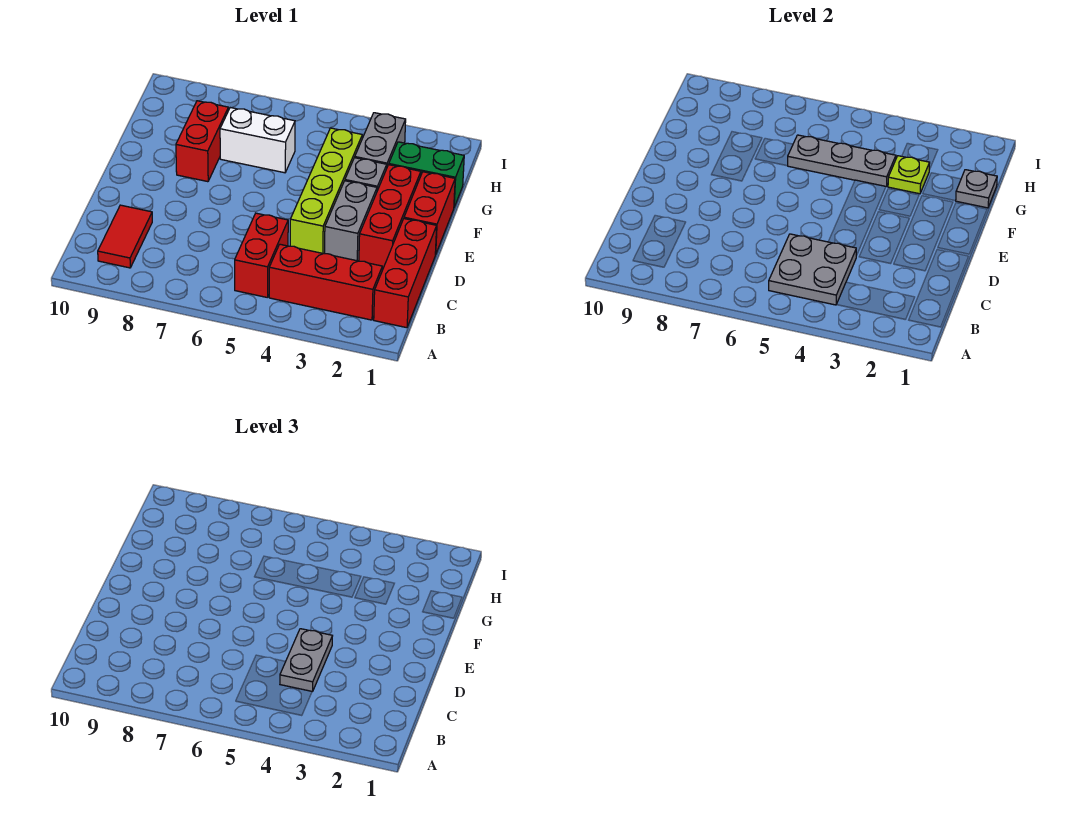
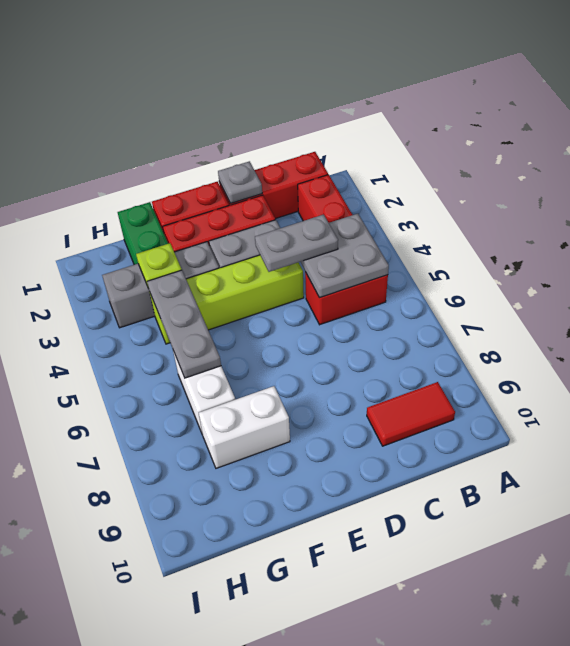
red 1x2 brick [176,101,228,182] -> white 1x2 brick [199,386,290,468]
grey 1x1 plate [956,170,997,208] -> grey 1x1 plate moved to [218,161,262,204]

